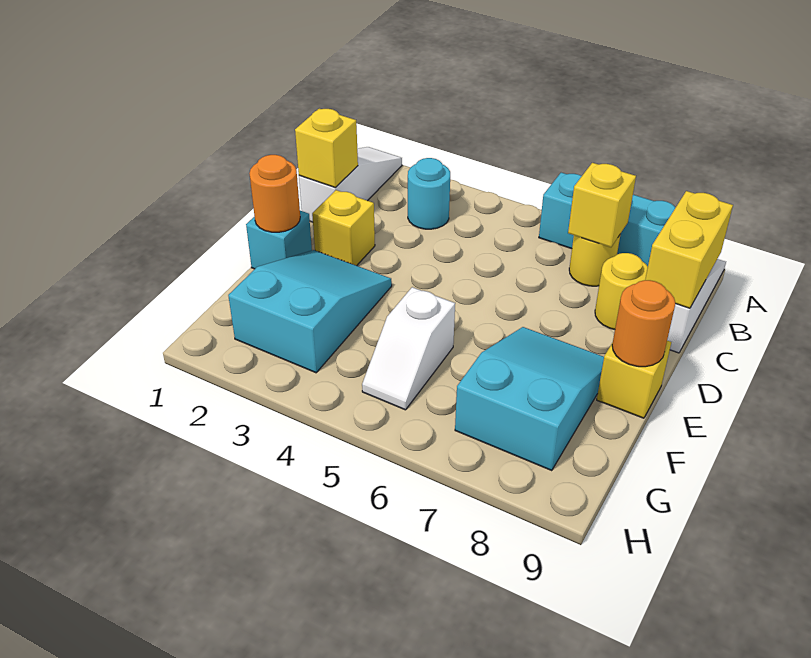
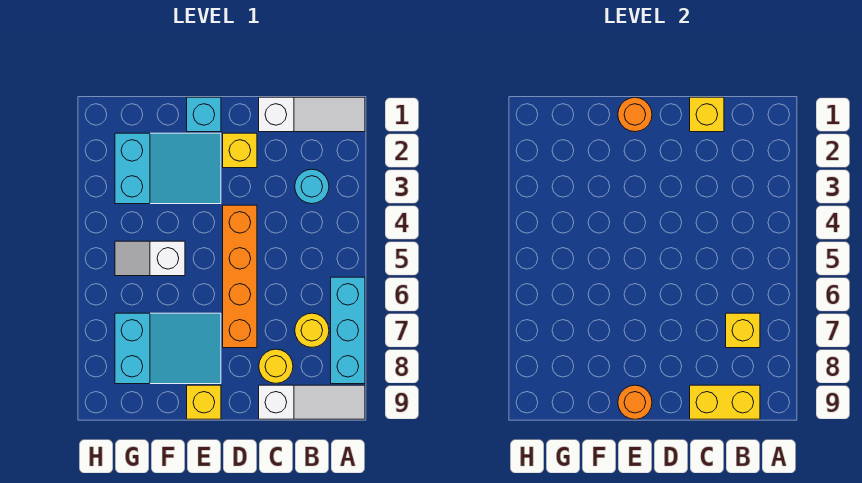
none -> orange 1x4 brick [223,205,257,348]

